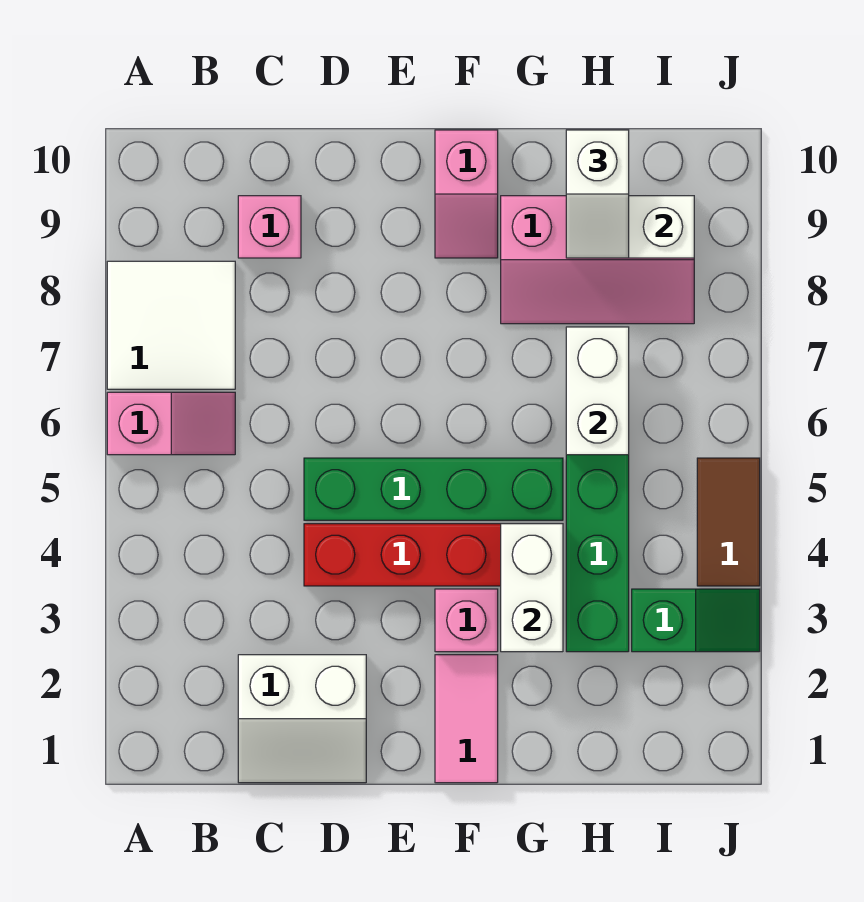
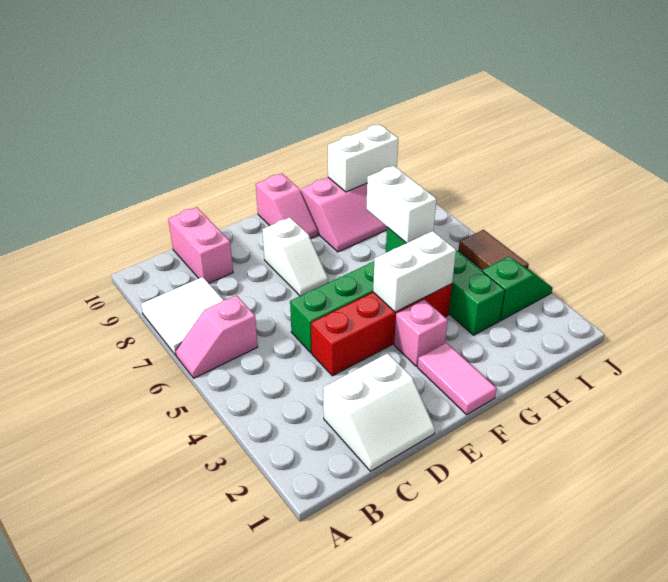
pink 1x2 slope [107,392,235,455] -> pink 1x2 slope turned to [176,295,258,378]
pink 1x1 brick [238,196,301,258] -> pink 1x2 brick [168,207,233,283]
white 1x2 brick [501,524,563,652] -> white 1x2 brick turned to [373,231,456,312]
white 1x2 slope [566,130,629,258] -> white 1x2 slope moved to [262,217,328,296]

